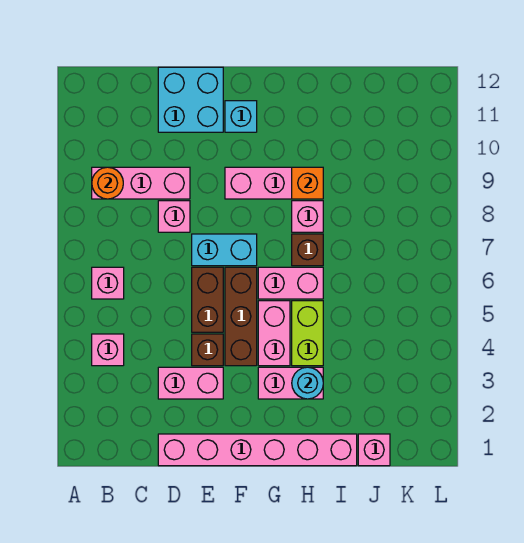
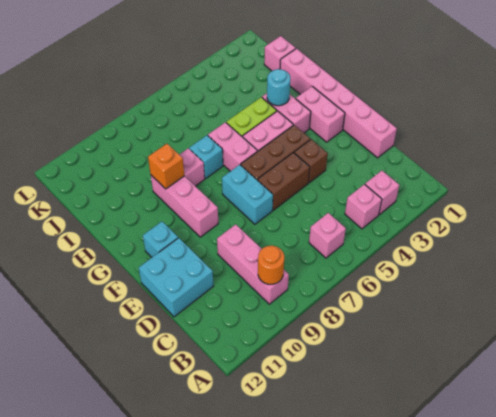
pink 1x2 brick [158,367,223,399] -> pink 1x2 brick moved to [296,86,345,142]
pink 1x1 brick [158,201,190,232] -> pink 1x1 brick moved to [365,171,399,215]
brown 1x1 brick [292,234,323,266] -> cyan 1x1 brick [189,135,223,178]

